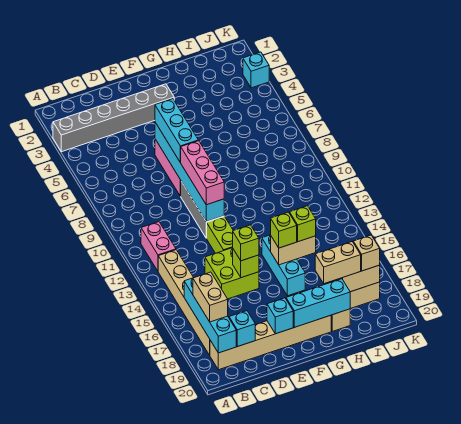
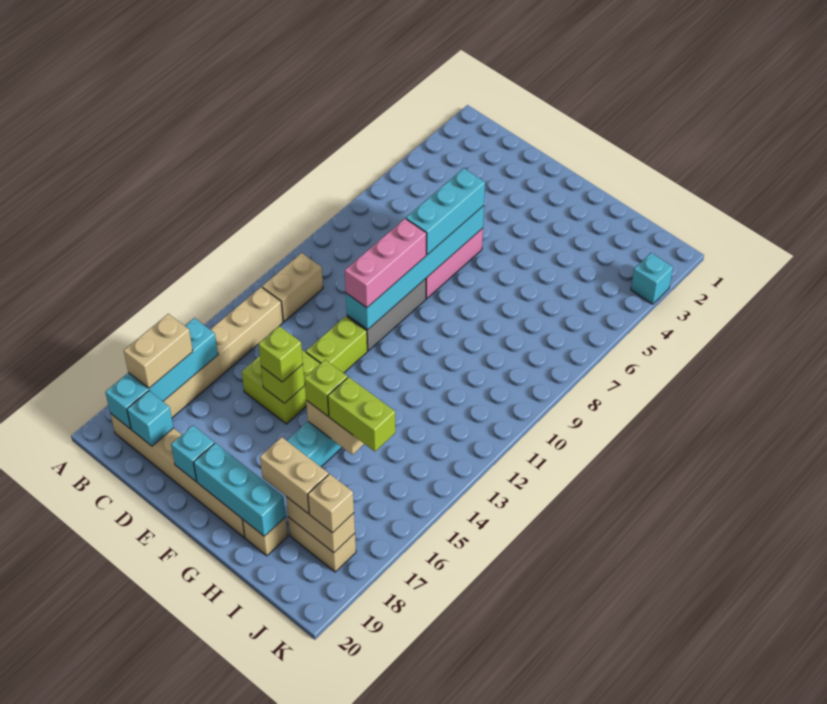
grey 1x6 brick [53,84,174,152] -> none
pink 1x2 brick [141,222,176,271] -> tan 1x2 brick [262,253,323,322]
lime 1x1 brick [290,206,316,242] -> lime 1x2 brick [328,377,396,451]

